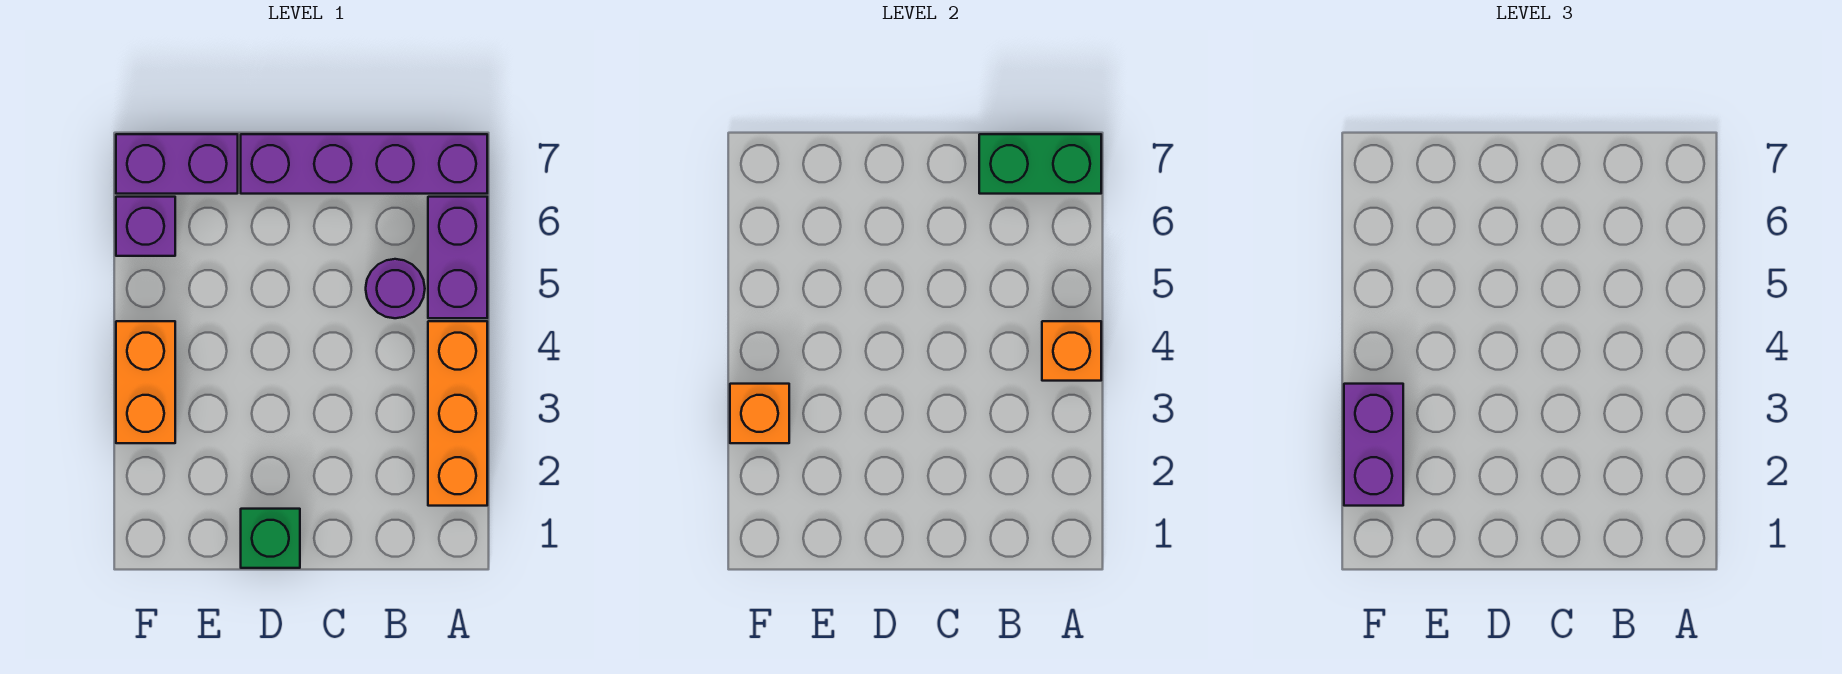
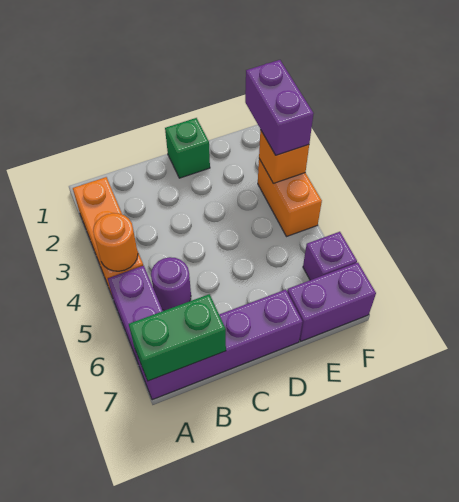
orange 1x1 brick [1042,321,1101,381] -> orange 1x1 round brick [93,213,138,271]

